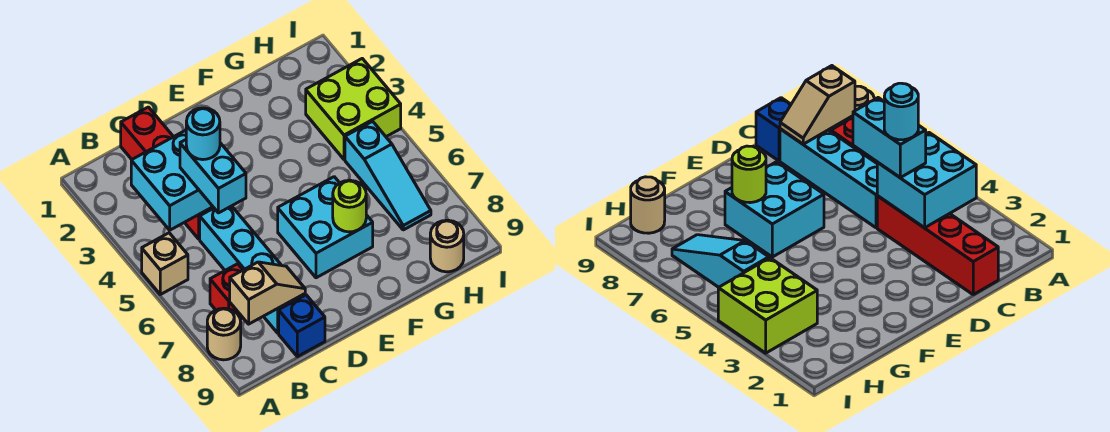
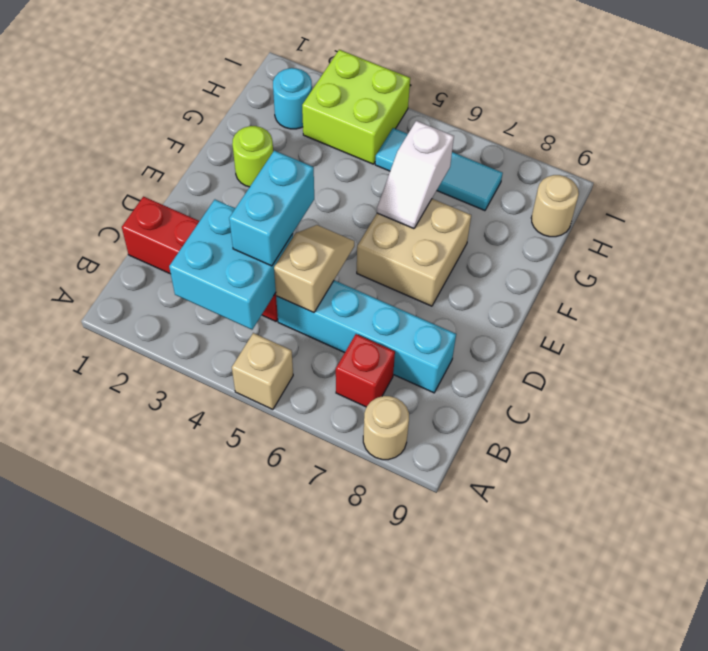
tan 1x2 slope [230,262,305,324] -> tan 1x2 slope moved to [274,225,354,313]
cyan 1x2 brick [180,140,246,213] -> cyan 1x2 brick turned to [229,151,314,266]
cyan 1x1 round brick [186,108,220,160] -> cyan 1x1 round brick moved to [273,68,312,129]
blue 1x1 brick [279,295,325,357] -> none
cyan 2x2 brick [278,177,373,278] -> tan 2x2 brick [357,199,471,306]
none -> white 1x2 slope [377,121,454,229]
lime 1x1 round brick [333,180,366,232] -> lime 1x1 round brick moved to [232,126,273,187]
cyan 1x3 slope [345,121,431,230] -> cyan 1x3 tile [375,128,503,211]

